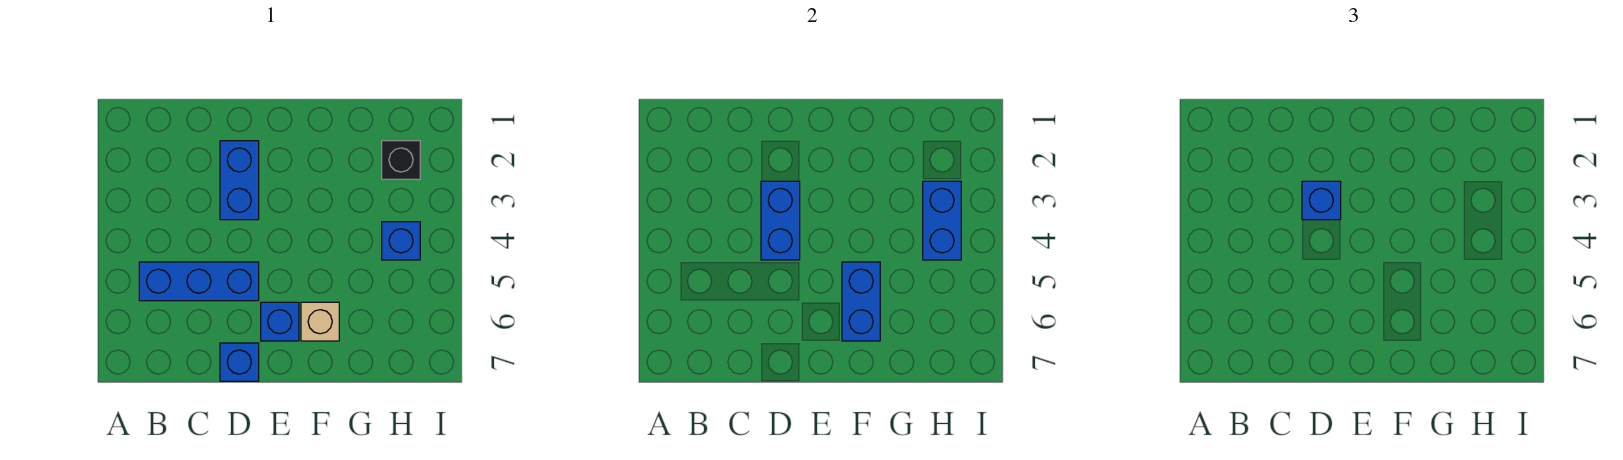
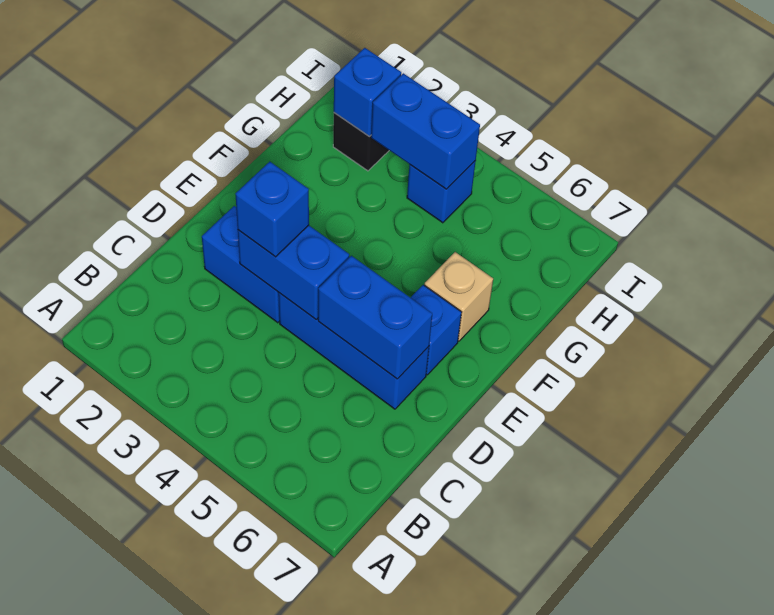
blue 1x3 brick [139,262,259,301] -> blue 1x3 brick turned to [279,293,429,409]
blue 1x1 brick [220,343,259,381] -> blue 1x1 brick moved to [334,48,401,137]
blue 1x2 brick [842,262,880,341] -> blue 1x2 brick moved to [318,256,432,379]

